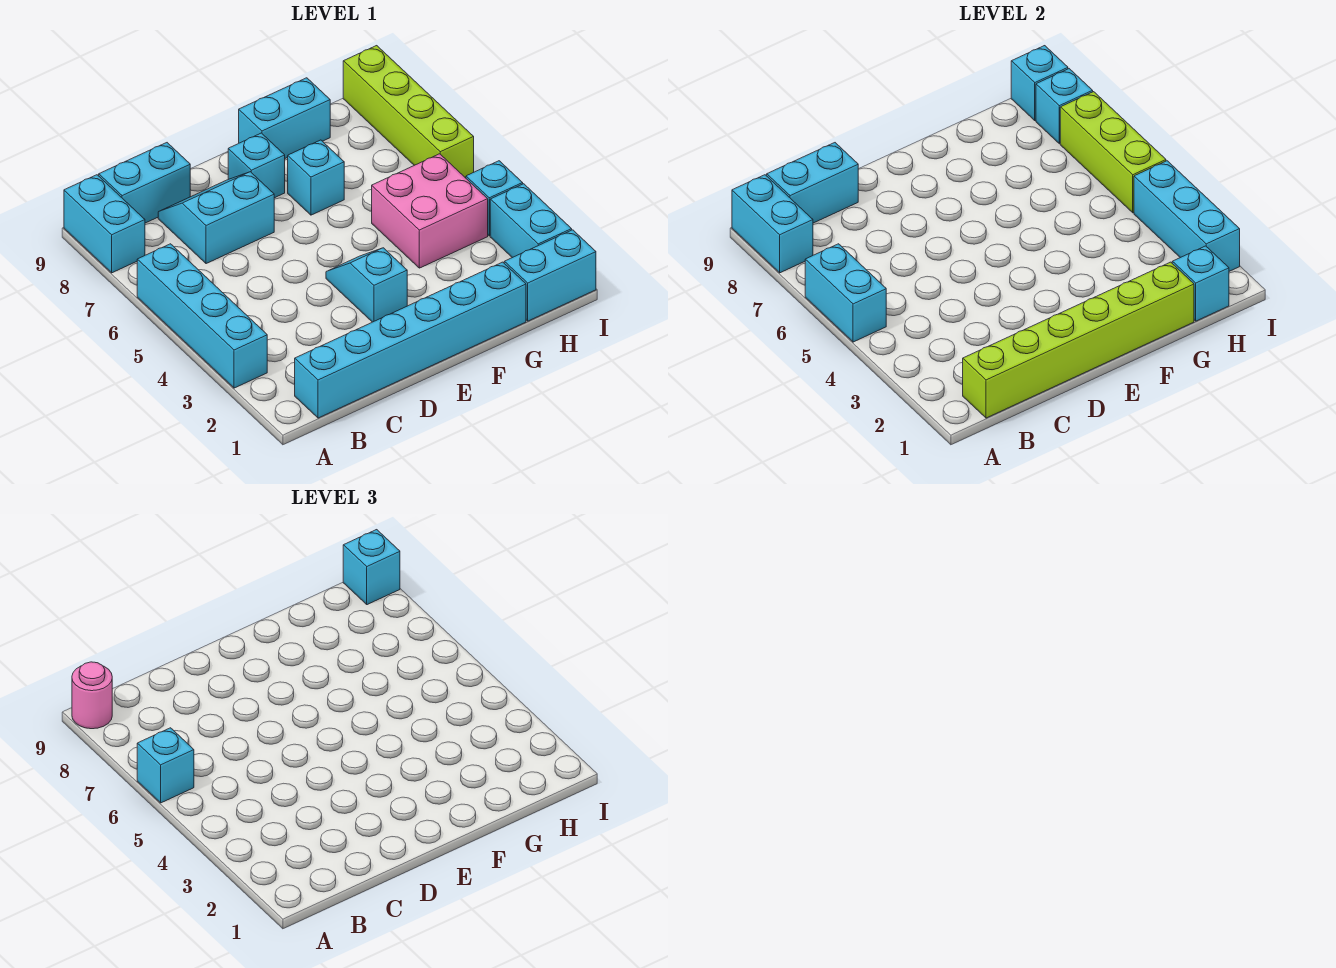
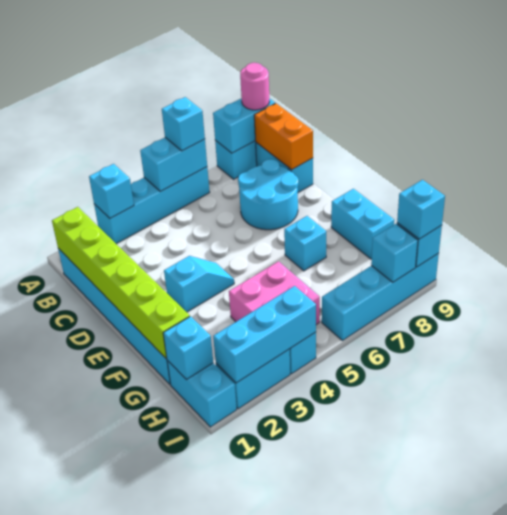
cyan 1x2 brick [767,143,858,223] -> orange 1x2 brick [254,103,313,170]
cyan 2x2 slope [158,172,274,264] -> cyan 2x2 round brick [238,159,298,230]
cyan 1x1 brick [228,133,285,198] -> cyan 1x1 brick moved to [89,164,134,218]
lime 1x3 brick [1060,92,1166,213] -> none
lime 1x4 brick [343,46,474,178] -> cyan 1x4 brick [322,253,439,341]

